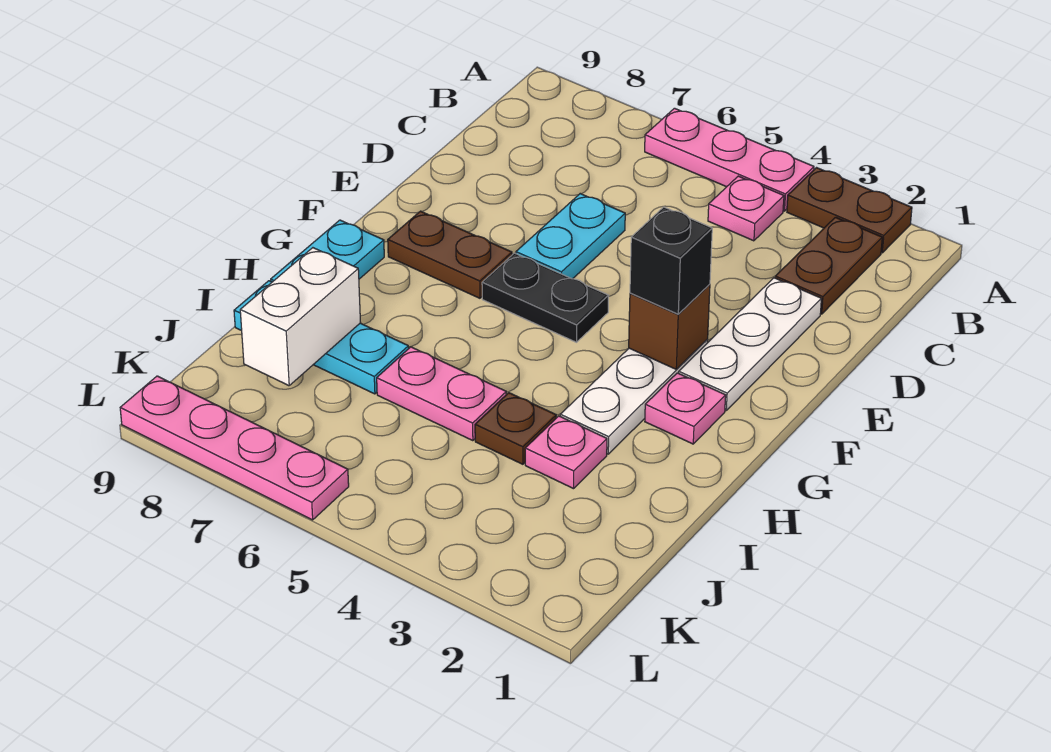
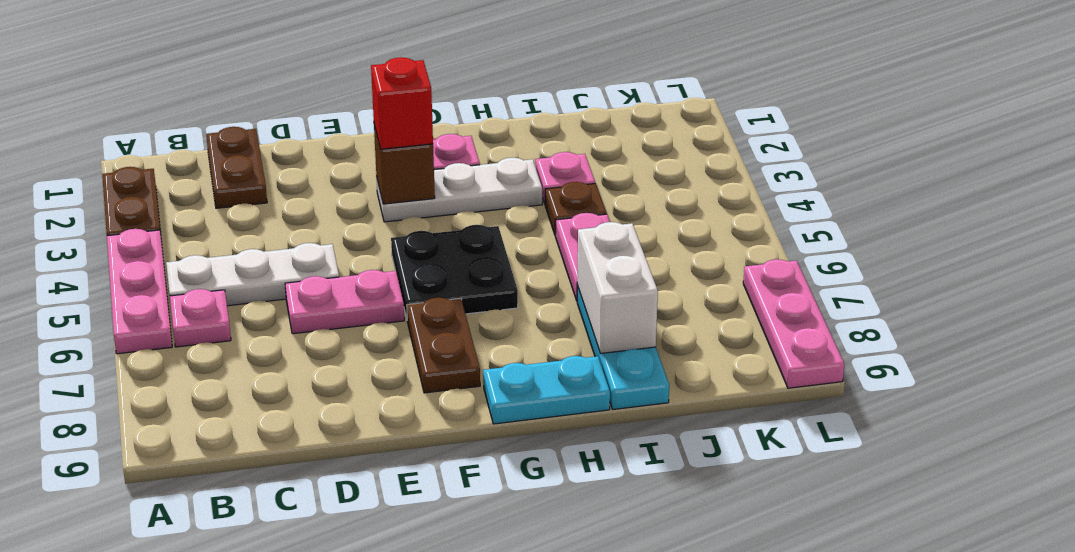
brown 1x2 plate [775,217,882,314] -> brown 1x2 plate turned to [206,127,267,208]
pink 1x1 plate [708,176,784,241] -> pink 1x1 plate moved to [170,289,231,347]
white 1x3 plate [679,278,821,410] -> white 1x3 plate moved to [166,243,339,306]
cyan 1x2 plate [516,194,625,279] -> pink 1x2 plate [285,270,404,334]
black 1x1 brick [630,207,712,314] -> red 1x1 brick [371,58,433,149]
black 1x2 plate [482,253,609,342] -> black 2x2 plate [391,225,518,318]
white 1x2 brick [240,248,360,386] -> white 1x2 brick turned to [577,222,658,354]
pink 1x4 plate [120,376,349,520] -> pink 1x3 plate [743,259,844,388]

